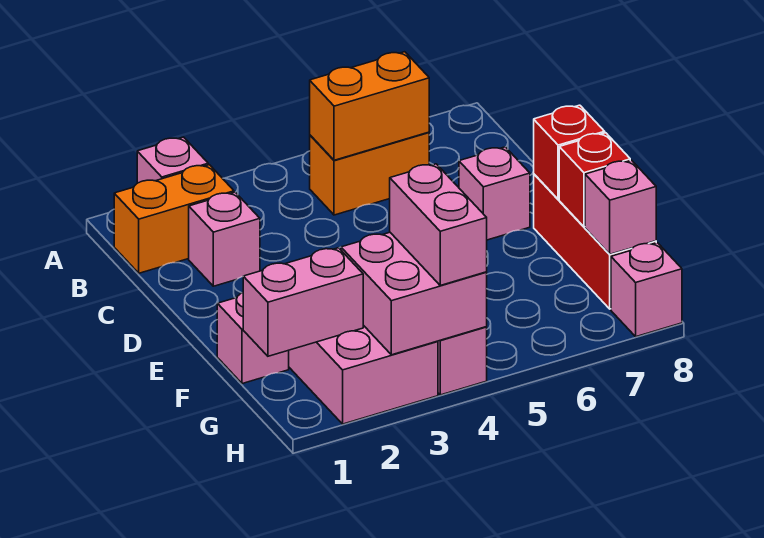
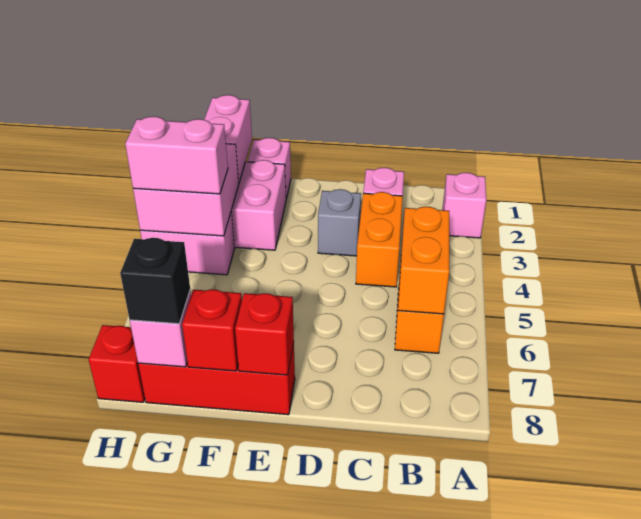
orange 1x2 brick [114,165,234,273] -> orange 1x2 brick moved to [356,192,403,287]
none -> grey 1x1 brick [318,189,361,256]
pink 1x1 brick [459,147,530,240] -> none
none -> black 1x1 brick [120,238,190,324]
pink 1x1 brick [611,243,682,337] -> red 1x1 brick [89,325,145,402]

